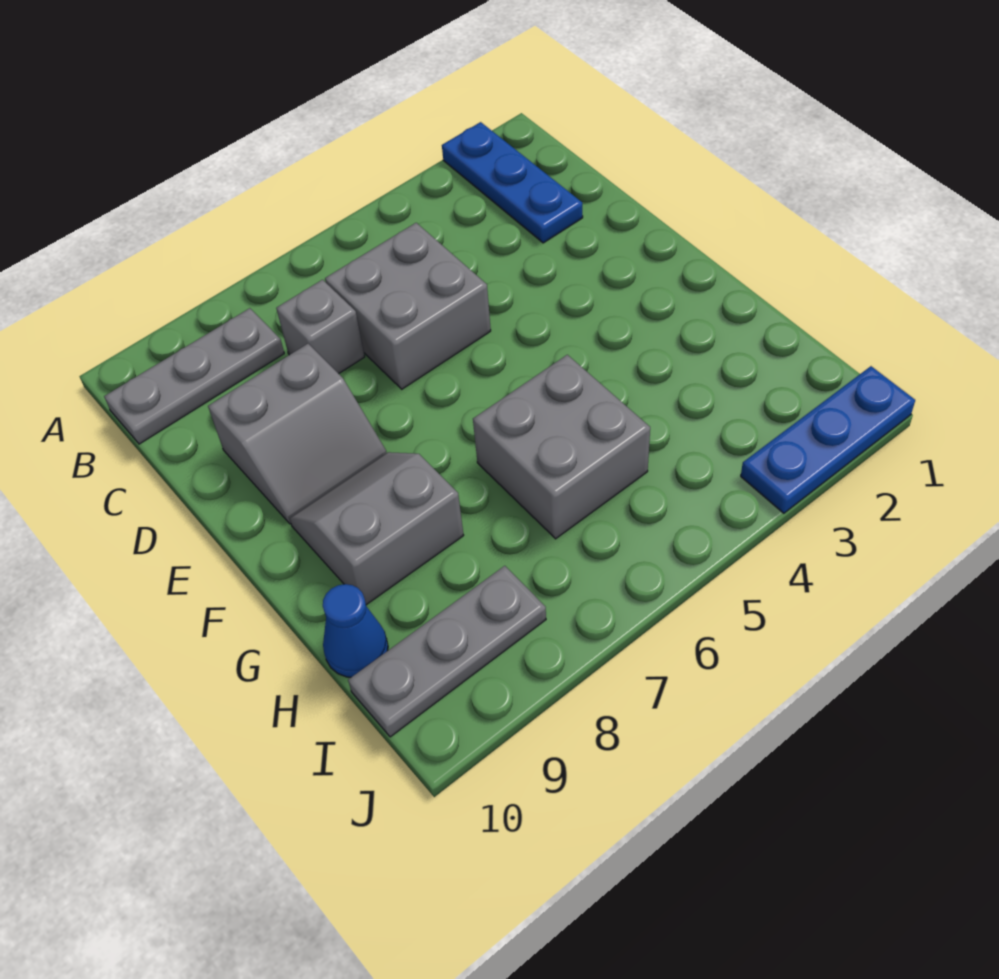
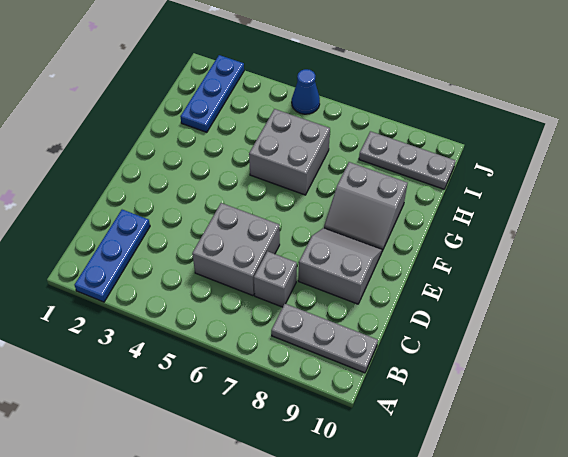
blue 1x1 cone [323,584,388,677] -> blue 1x1 cone moved to [292,69,320,114]
blue 1x3 plate [741,366,915,513] -> blue 1x3 plate turned to [180,55,244,132]

